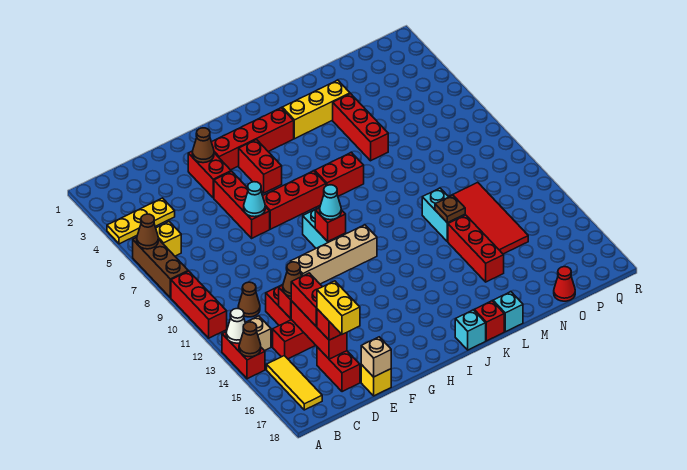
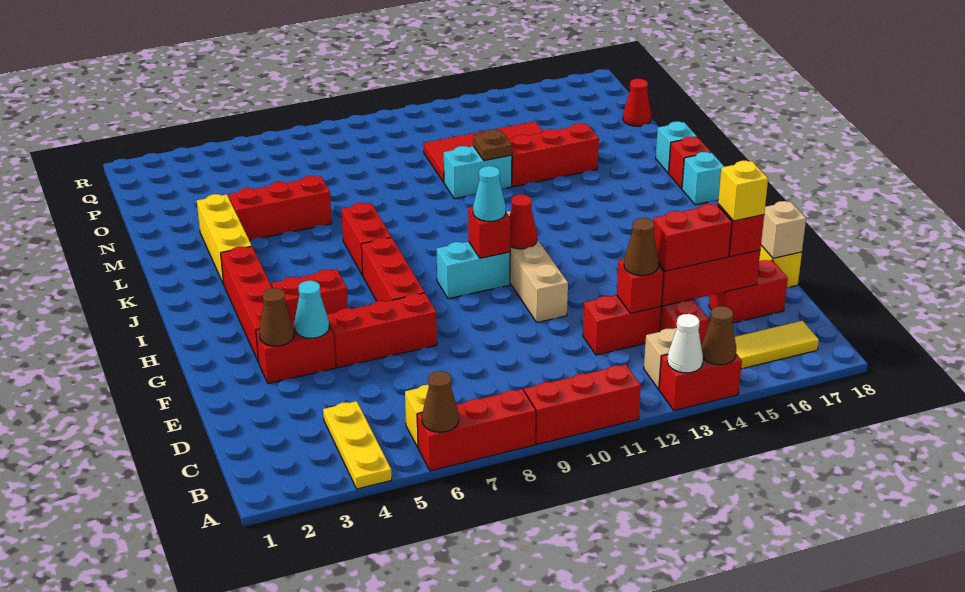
brown 1x3 brick [133,237,188,298] -> red 1x3 brick [417,389,536,471]
brown 1x1 cone [238,282,260,317] -> none
yellow 1x2 brick [317,281,360,334] -> yellow 1x1 brick [718,161,768,221]
cyan 1x1 cone [244,182,265,217] -> cyan 1x1 cone moved to [294,281,329,338]
none -> red 1x1 cone [509,195,537,249]

